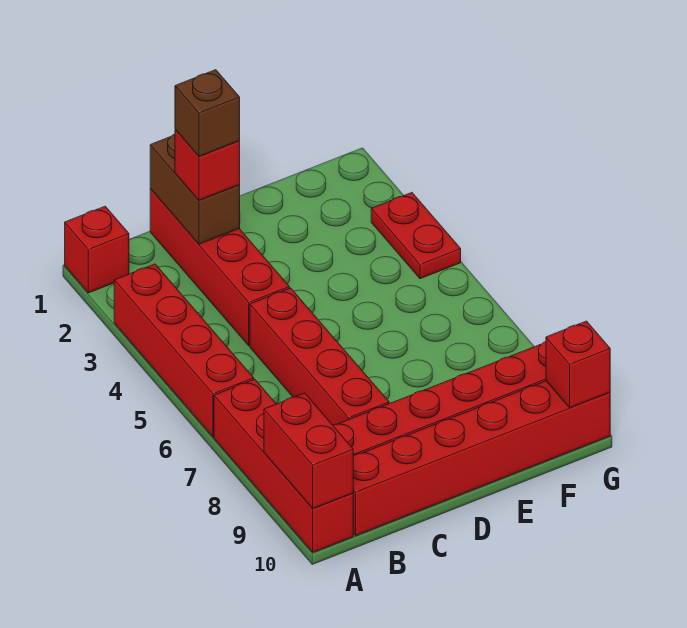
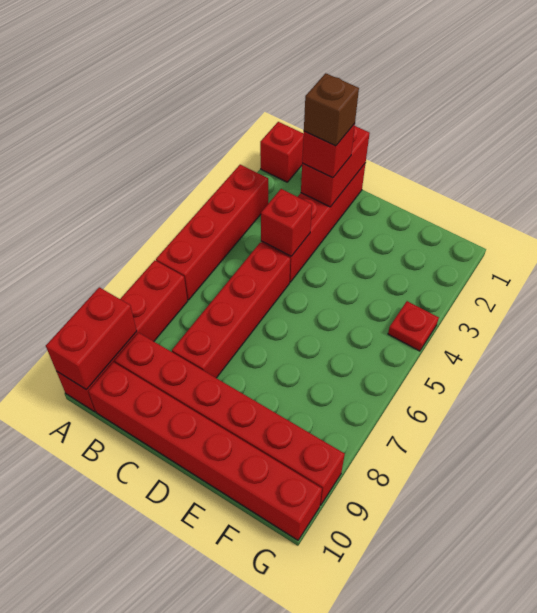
brown 1x2 brick [150,134,240,244] -> red 1x2 brick [301,126,370,207]
red 1x2 plate [371,193,461,279] -> red 1x1 plate [388,301,439,351]
red 1x1 brick [546,321,610,408] -> red 1x1 brick moved to [261,189,312,256]

